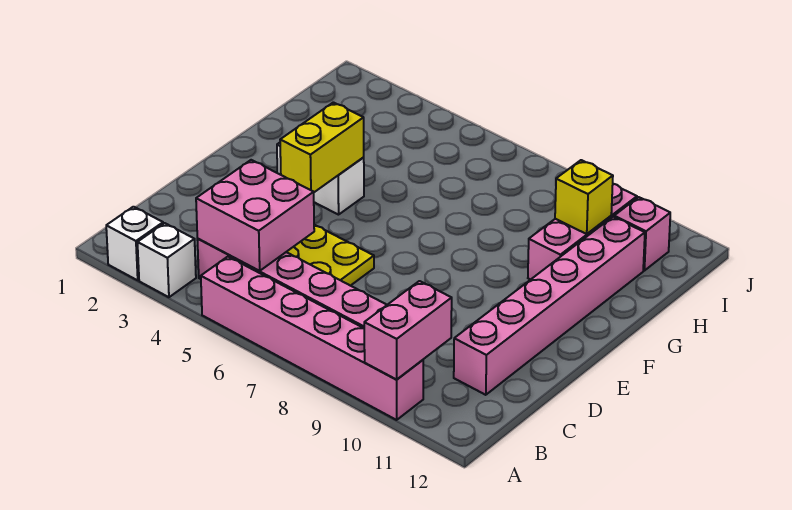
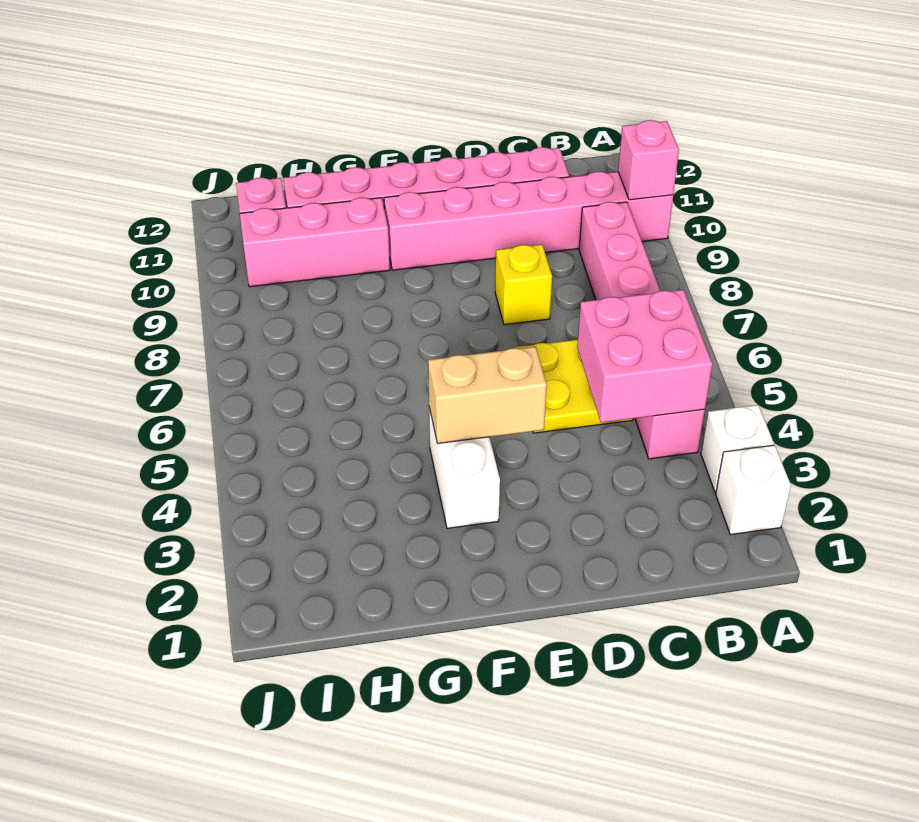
pink 1x6 brick [201,257,423,420] -> pink 1x6 brick turned to [384,172,673,270]
pink 1x2 brick [364,281,452,379] -> pink 1x1 brick [618,120,679,200]
yellow 1x2 brick [280,102,364,192] -> tan 1x2 brick [428,347,547,444]
yellow 1x1 brick [555,160,613,234] -> yellow 1x1 brick moved to [495,245,552,325]

